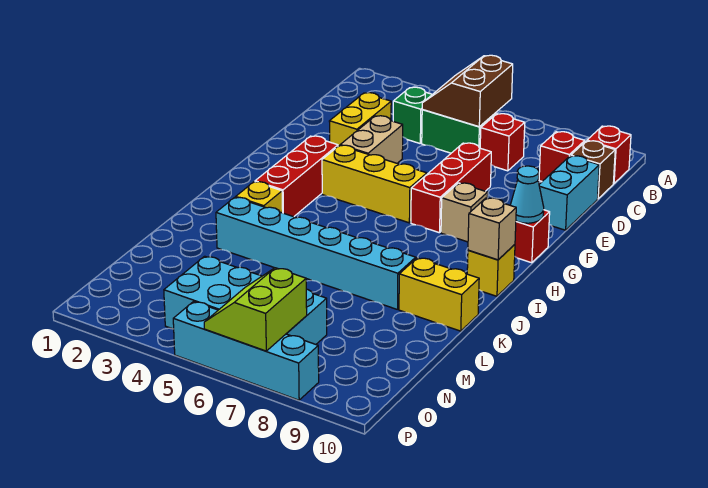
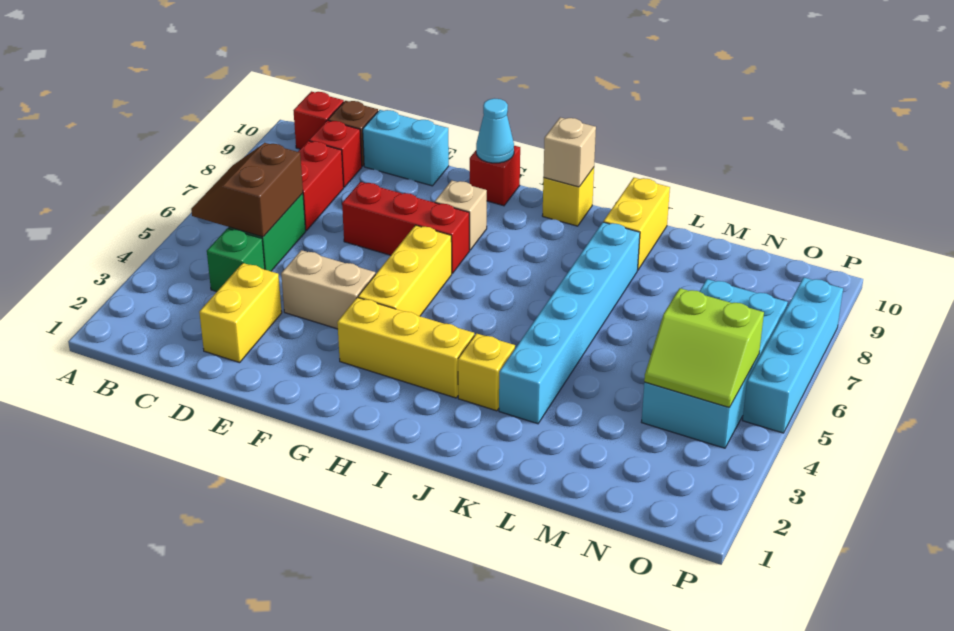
brown 2x2 slope [422,55,513,127] -> brown 2x2 slope turned to [191,143,303,237]
red 1x1 brick [480,114,525,171] -> red 1x2 brick [298,141,344,231]
yellow 1x2 brick [329,93,391,146] -> yellow 1x2 brick turned to [199,263,282,363]
red 1x3 brick [255,136,338,217] -> yellow 1x3 brick [337,298,474,398]
lime 2x2 slope [204,268,307,351] -> lime 2x2 slope moved to [644,288,764,408]

